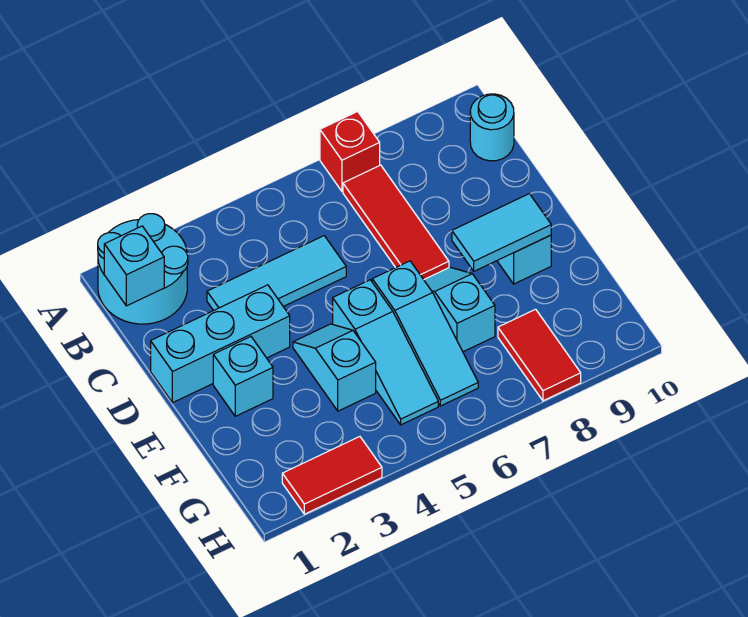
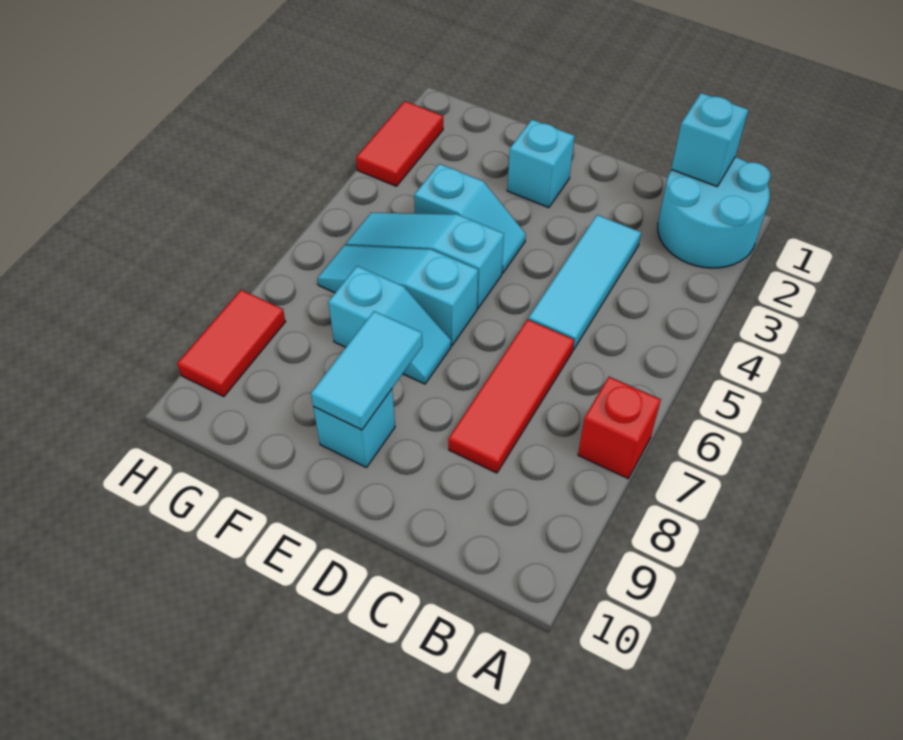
red 1x3 tile [343,165,449,280] -> red 1x3 tile turned to [448,319,574,473]
cyan 1x1 round brick [470,94,514,161] -> none
cyan 1x3 brick [151,285,290,403] -> none
red 1x2 tile [498,309,581,401] -> red 1x2 tile turned to [177,290,285,397]

